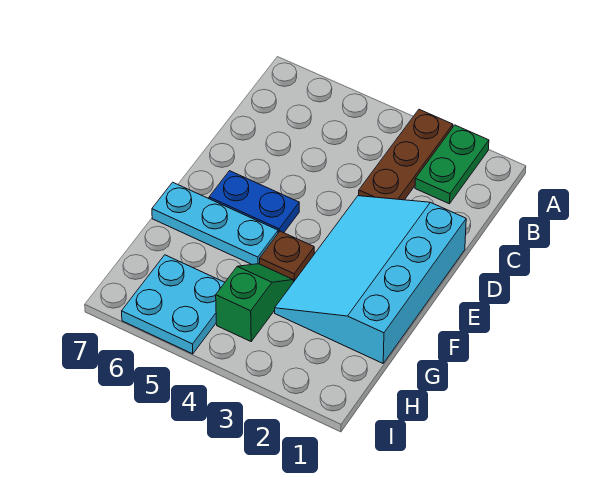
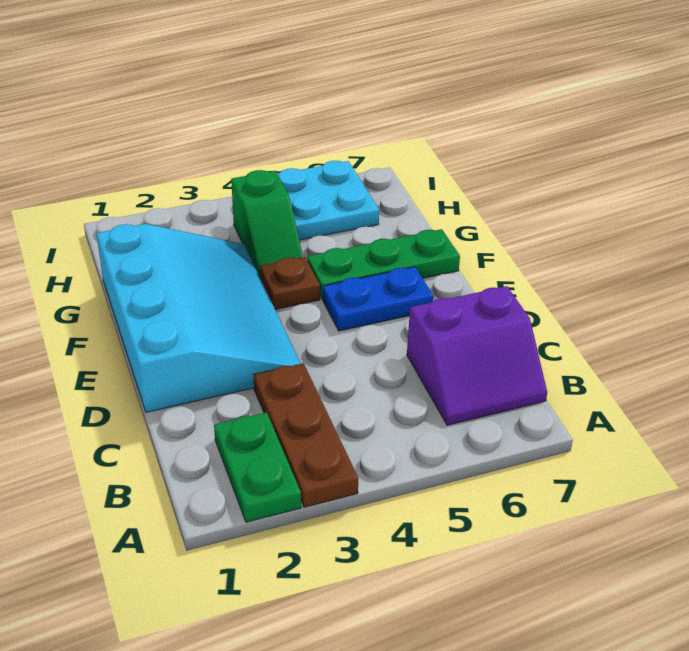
none -> purple 2x2 slope [407,286,547,425]
cyan 1x3 plate [152,182,278,265] -> green 1x3 plate [307,229,460,300]

